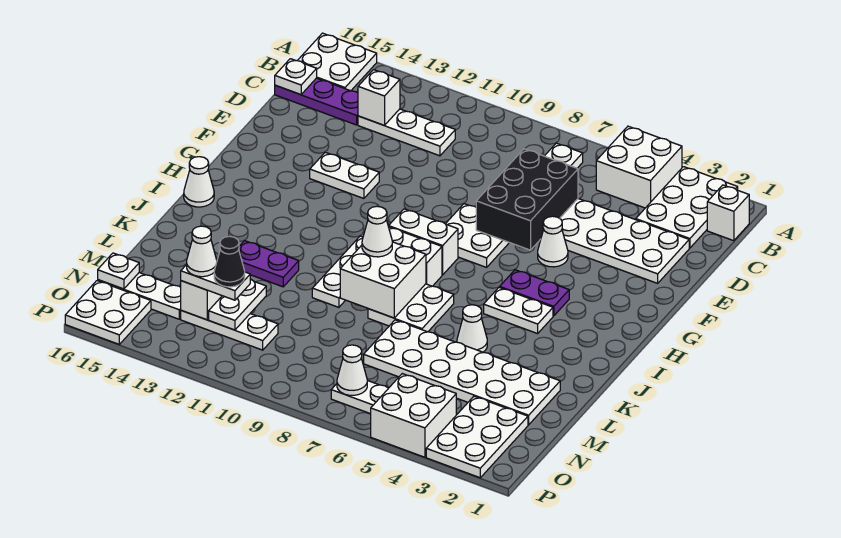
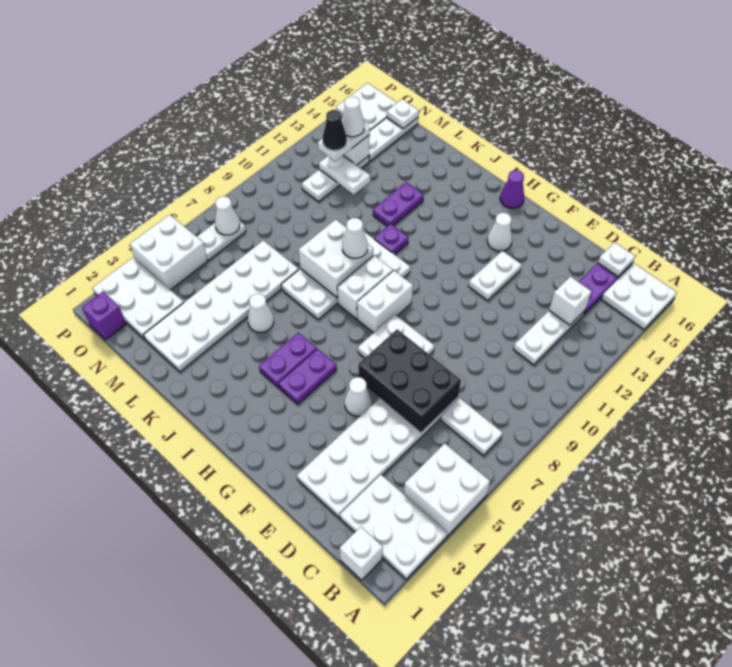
none -> purple 1x1 cone [500,170,524,208]
white 1x2 plate [484,287,553,334] -> purple 1x2 plate [259,332,317,387]
white 1x1 cone [184,157,214,207] -> white 1x1 cone moved to [487,212,512,251]
none -> purple 1x1 plate [374,224,409,255]
none -> purple 1x1 brick [82,292,126,340]

